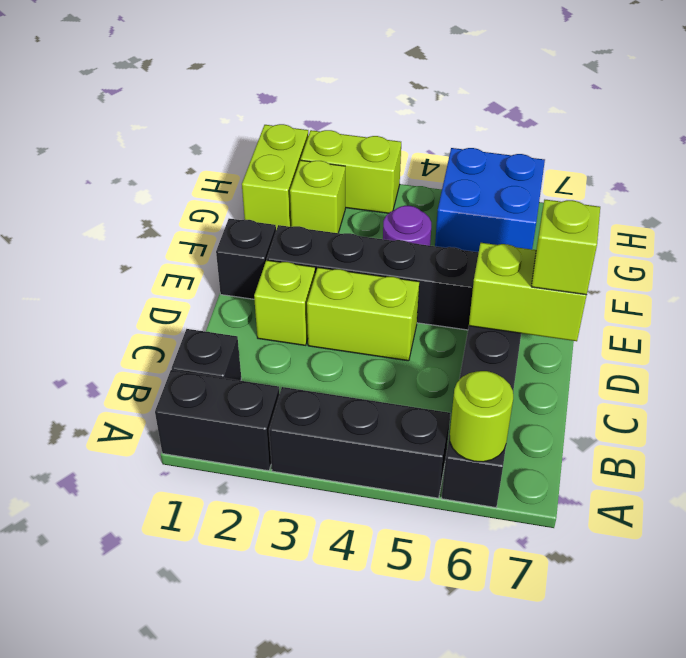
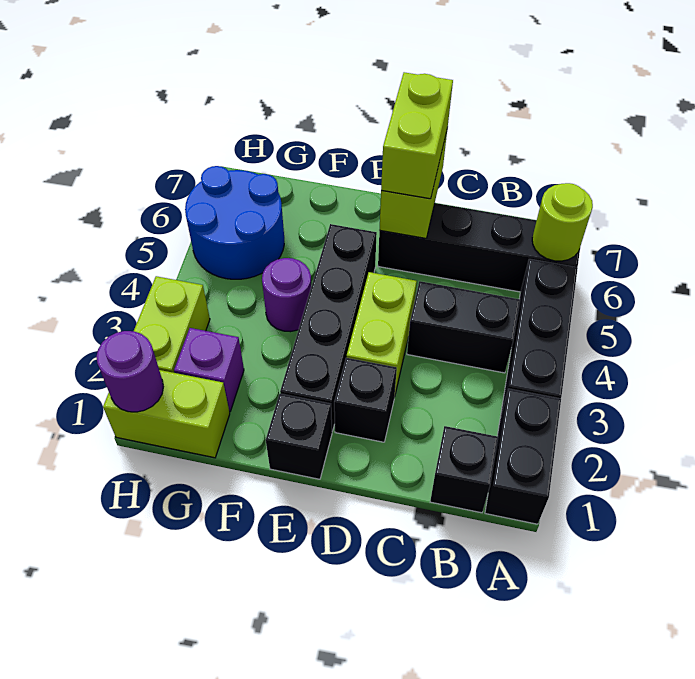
none -> black 1x2 brick [407,281,520,373]
lime 1x1 brick [254,260,315,345] -> black 1x1 brick [334,358,397,442]
lime 1x1 brick [531,200,600,295] -> lime 1x2 brick [381,72,453,199]
lime 1x1 brick [290,160,345,233] -> purple 1x1 brick [174,328,244,411]
blue 2x2 brick [435,148,545,252] -> blue 2x2 round brick [185,166,284,279]
none -> purple 1x1 round brick [96,331,163,412]

